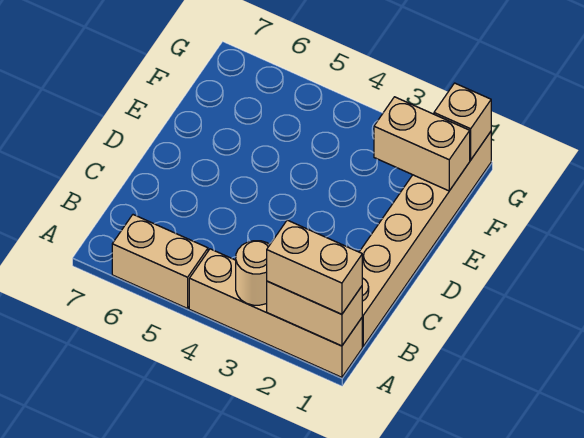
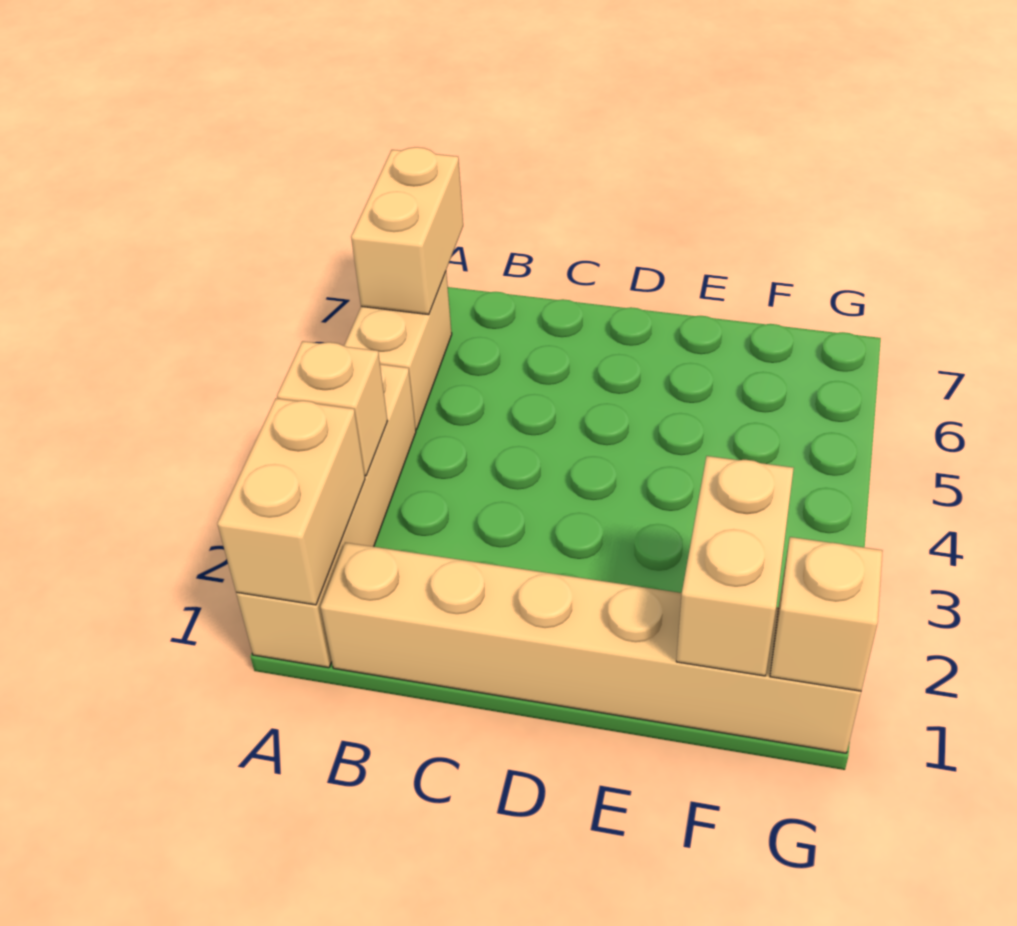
tan 1x2 brick [267,220,362,314] -> tan 1x2 brick moved to [351,147,463,315]
tan 1x1 round brick [236,241,270,305] -> tan 1x1 brick [277,341,388,476]

